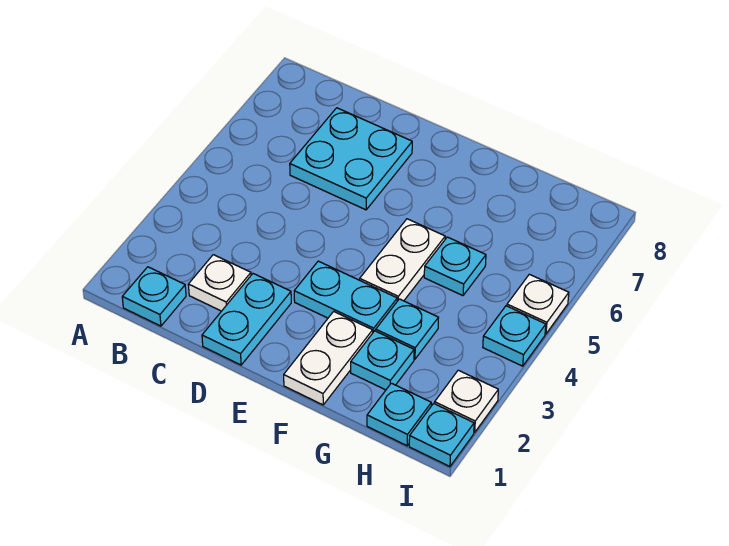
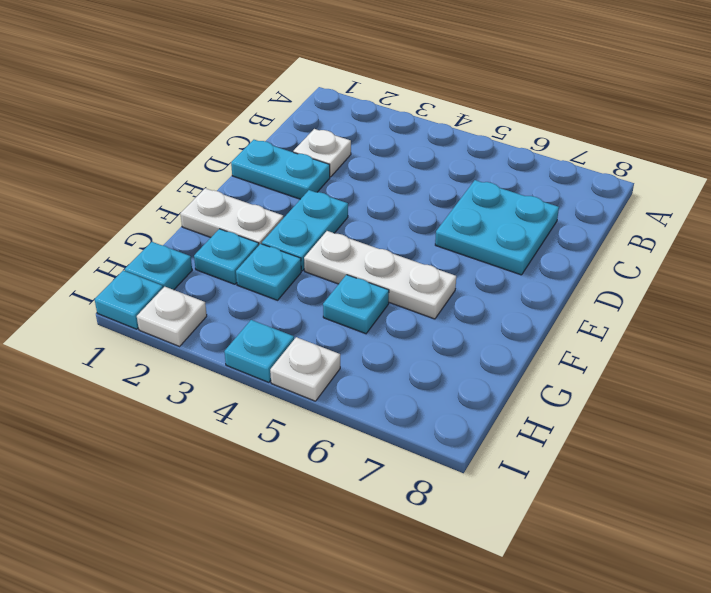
cyan 1x1 plate [122,267,186,326] -> none
white 1x2 plate [360,219,445,301] -> white 1x3 plate [304,231,456,319]

